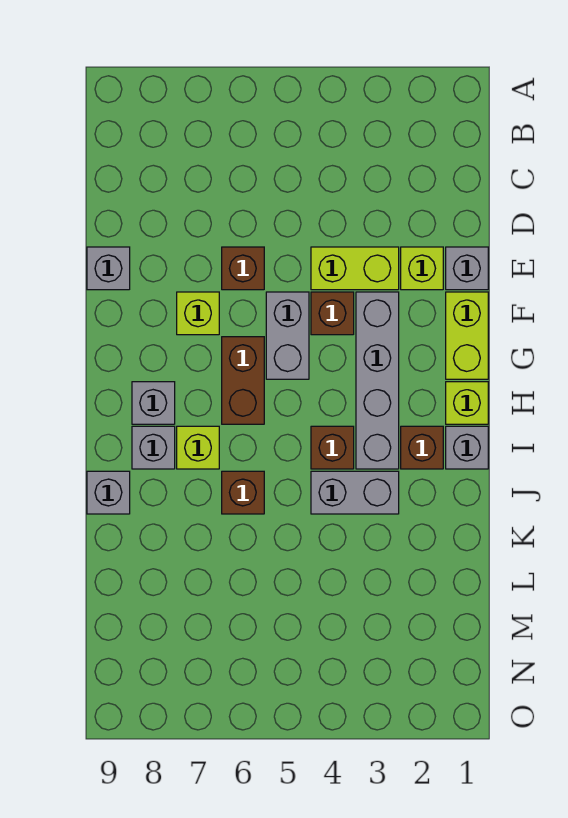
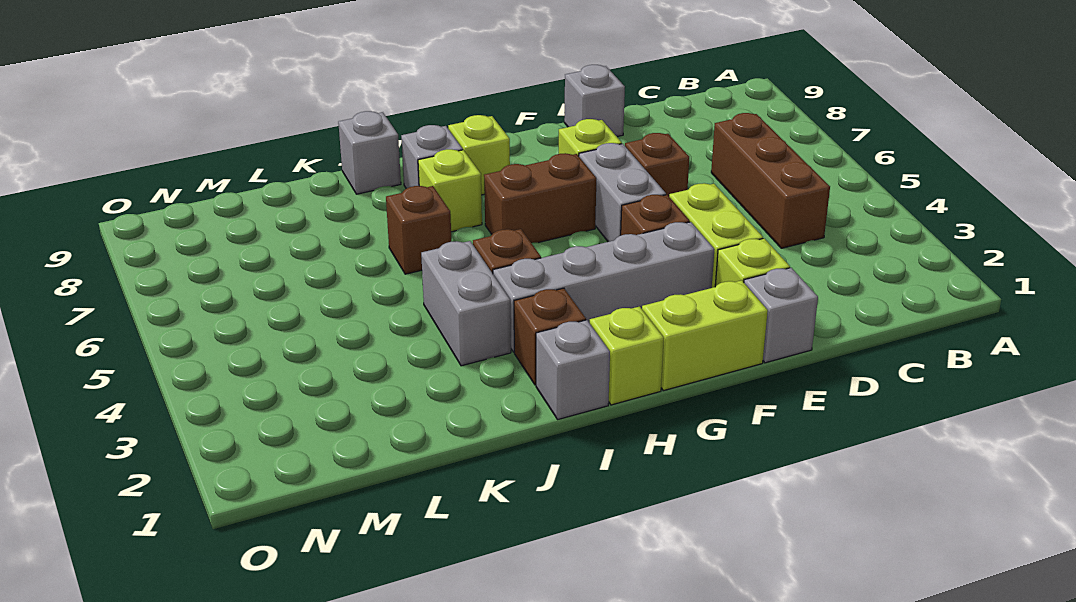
none -> brown 1x3 brick [711,113,830,248]
grey 1x2 brick [266,292,309,379] -> grey 1x2 brick turned to [579,143,666,242]
grey 1x1 brick [132,382,175,424] -> lime 1x1 brick [448,115,510,195]

